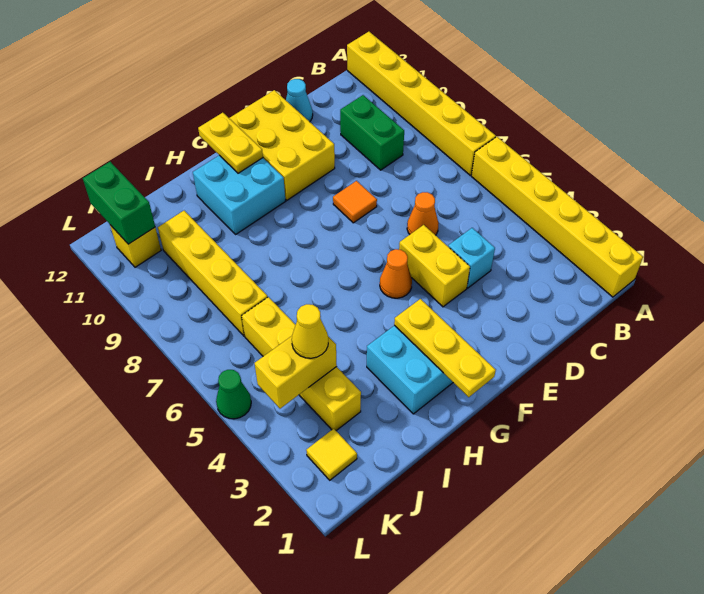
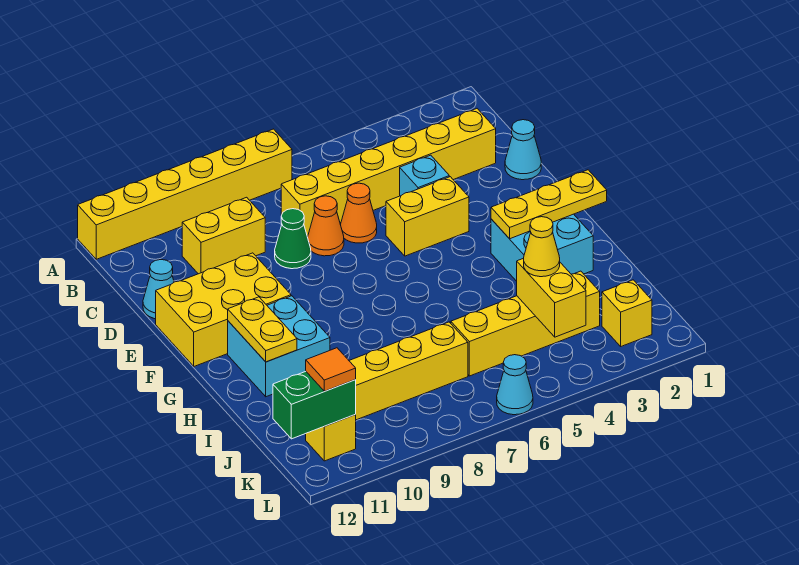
yellow 1x6 brick [471,137,643,297] -> yellow 1x6 brick moved to [281,109,496,236]
green 1x2 brick [340,95,404,170] -> yellow 1x2 brick [182,197,265,274]
none -> cyan 1x1 cone [505,120,541,180]
orange 1x1 tile [333,181,377,223] -> orange 1x1 tile moved to [306,348,356,391]
orange 1x1 cone [380,249,412,298] -> orange 1x1 cone moved to [308,196,344,256]
yellow 1x2 plate [198,113,263,173] -> yellow 1x2 plate turned to [228,297,297,362]
yellow 1x1 tile [306,429,357,480] -> yellow 1x1 brick [602,280,652,346]
green 1x1 cone [216,370,251,419] -> green 1x1 cone moved to [275,209,311,269]
none -> cyan 1x1 cone [497,355,533,415]

